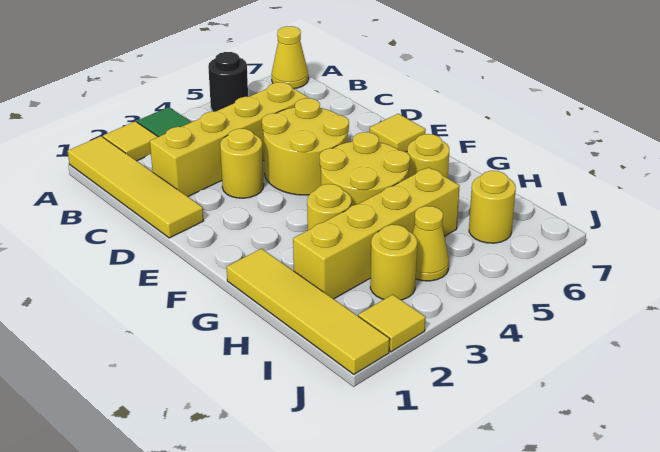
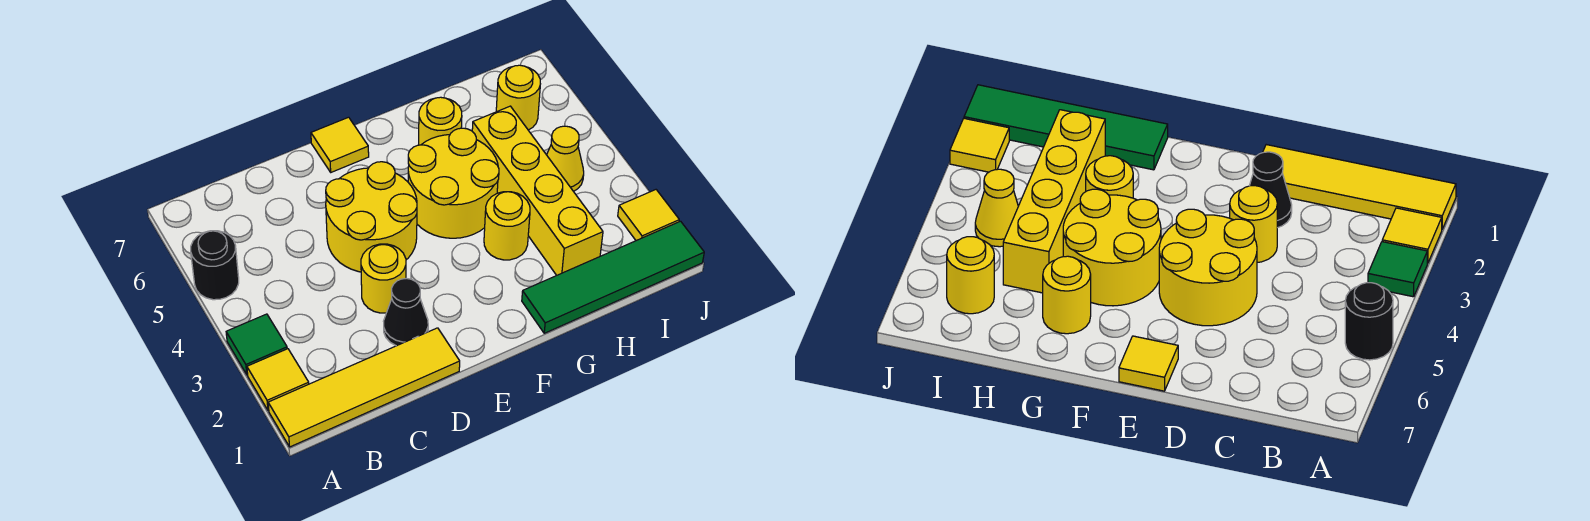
yellow 1x1 cone [271,26,308,89] -> none
yellow 1x4 brick [150,82,308,197] -> none
none -> black 1x1 cone [383,278,428,346]
yellow 1x4 tile [227,249,390,374] -> green 1x4 tile [522,221,704,333]
yellow 1x1 round brick [370,225,417,300] -> none

